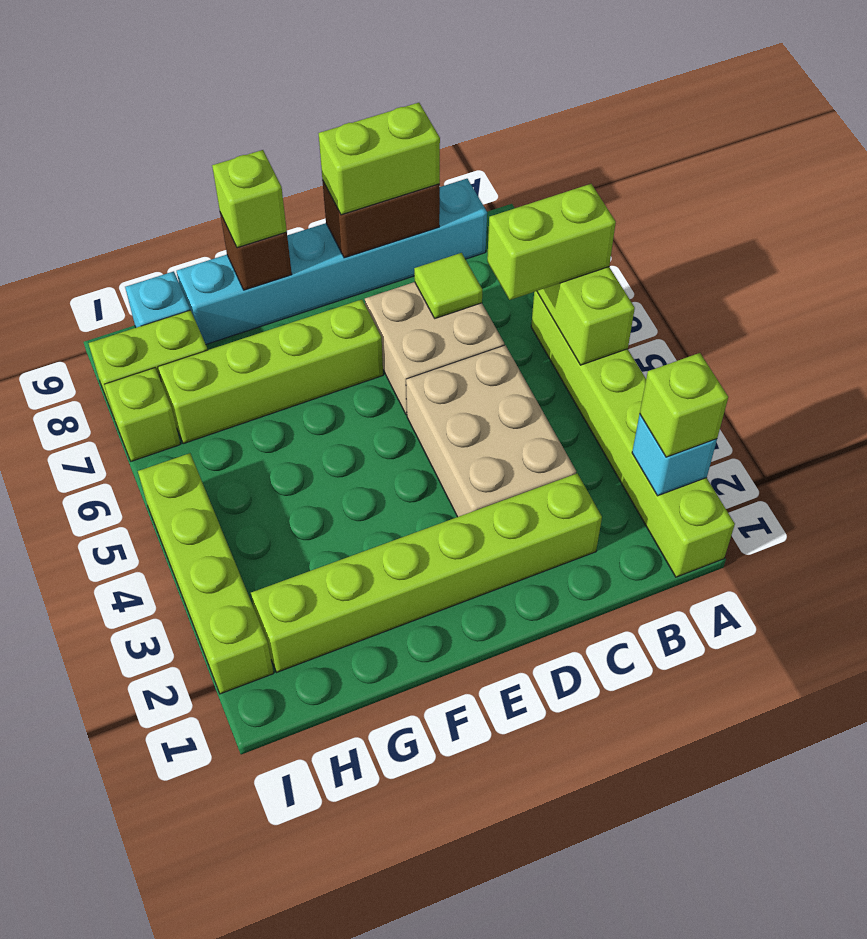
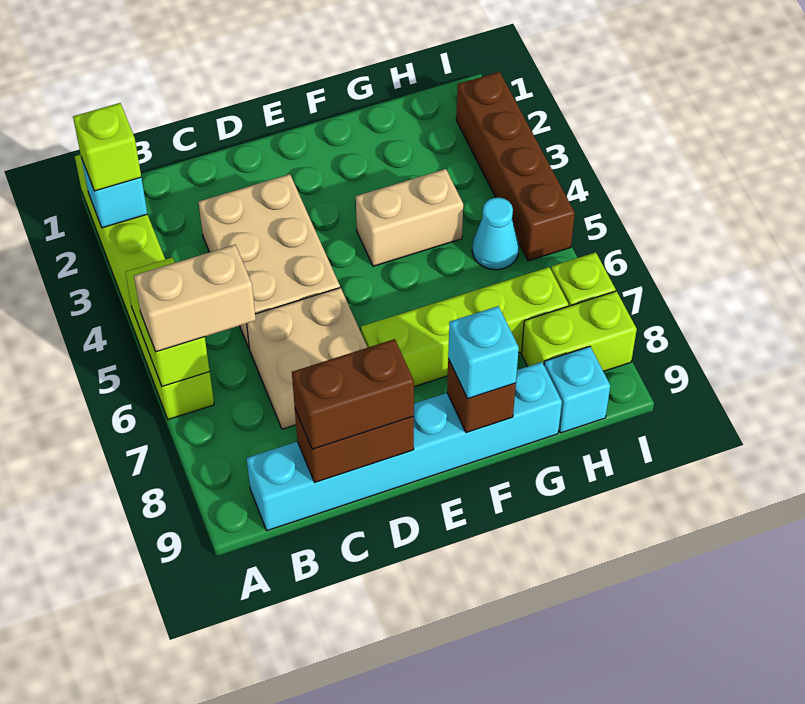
lime 1x2 brick [487,184,616,300] -> tan 1x2 brick [134,245,256,352]
lime 1x6 brick [251,473,602,672] -> none
lime 1x1 tile [414,253,482,318] -> none
lime 1x2 brick [319,103,440,215] -> brown 1x2 brick [292,339,414,449]
none -> tan 1x2 brick [356,169,463,266]
lime 1x1 brick [212,150,287,248] -> cyan 1x1 brick [448,306,519,398]
none -> cyan 1x1 cone [472,198,519,270]
lime 1x4 brick [138,453,274,694] -> brown 1x4 brick [456,72,575,261]

